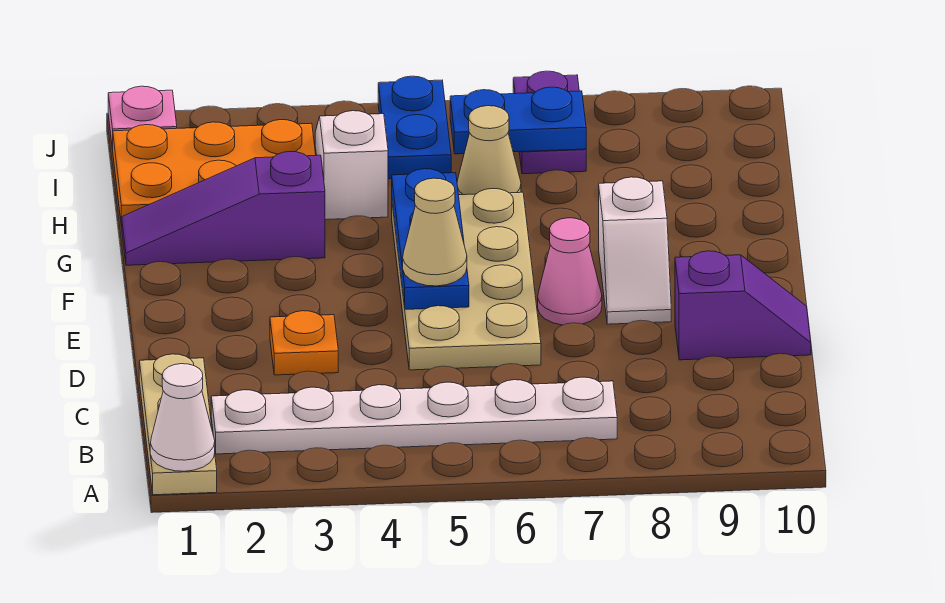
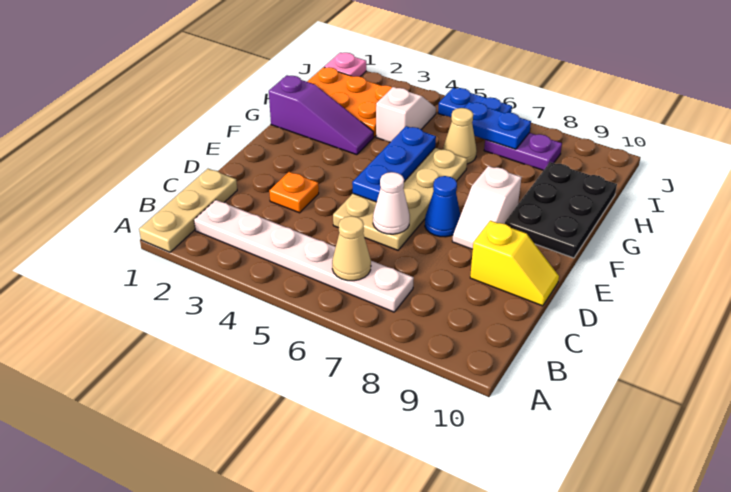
white 1x1 cone [150,364,215,471] -> white 1x1 cone moved to [373,172,410,234]
purple 1x2 slope [675,251,811,360] -> yellow 1x2 slope [470,221,559,306]
tan 1x1 cone [403,178,467,286] -> tan 1x1 cone moved to [332,216,371,281]
pink 1x1 cone [538,218,602,325] -> blue 1x1 cone [425,176,461,237]
none -> black 2x3 plate [505,162,617,258]
purple 1x3 slope [122,151,325,265] -> purple 1x3 slope turned to [269,75,374,155]
blue 1x2 plate [378,76,451,179] -> blue 1x2 plate turned to [438,88,512,117]
purple 1x2 plate [513,71,586,174] -> purple 1x2 plate turned to [484,133,562,170]

